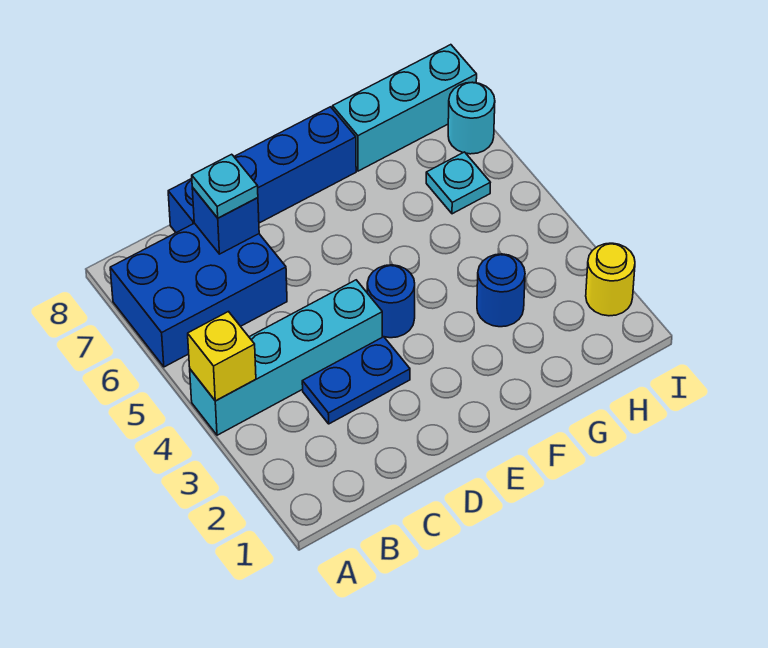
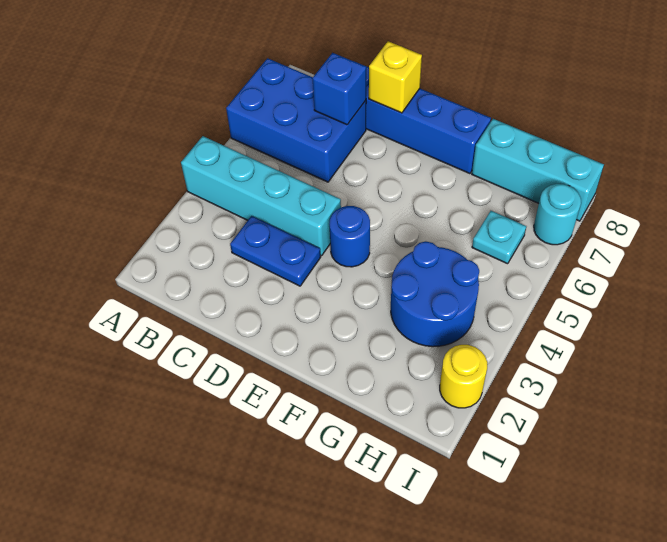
yellow 1x1 brick [188,312,256,401] -> yellow 1x1 brick moved to [369,41,422,113]
cyan 1x1 plate [192,154,258,218] -> none
blue 1x1 round brick [477,254,525,327] -> blue 2x2 round brick [391,241,479,347]

